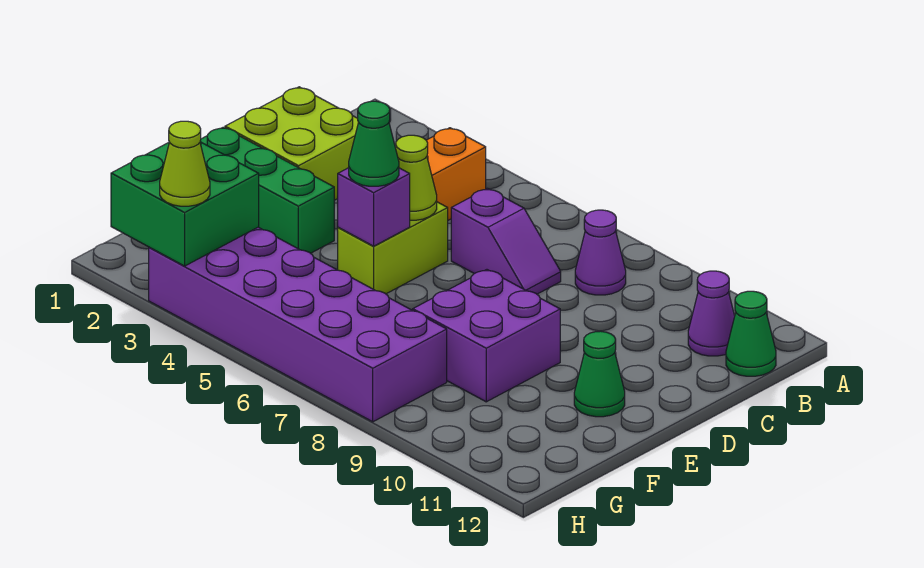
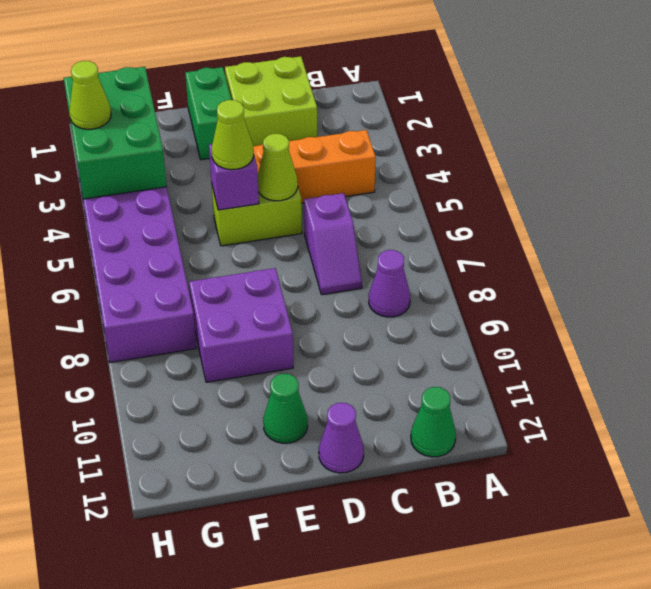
purple 1x1 cone [688,271,735,356] -> purple 1x1 cone moved to [319,403,364,473]
green 1x3 brick [200,127,334,253] -> green 1x2 brick [185,67,231,160]
green 1x1 cone [349,101,399,186] -> lime 1x1 cone [212,100,254,170]
green 2x2 brick [111,142,259,266] -> green 2x3 brick [64,67,167,199]

